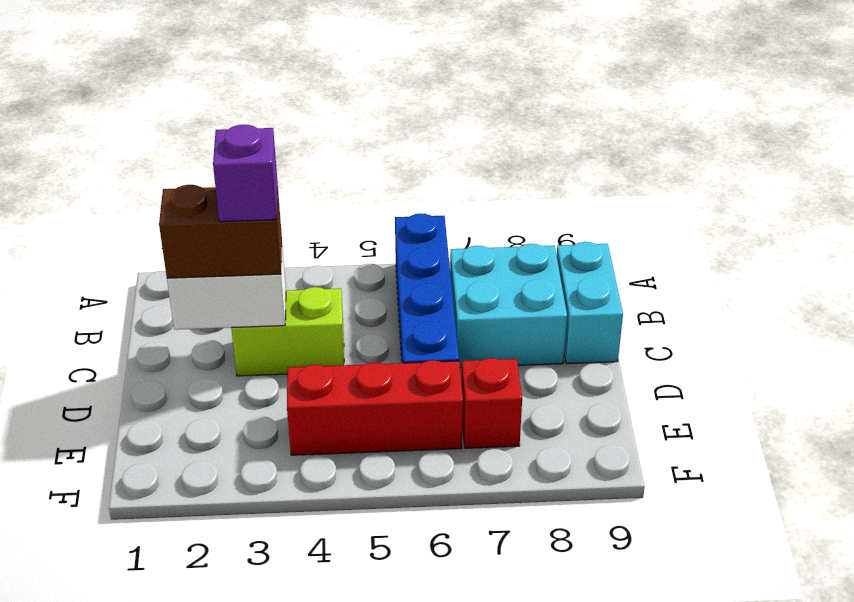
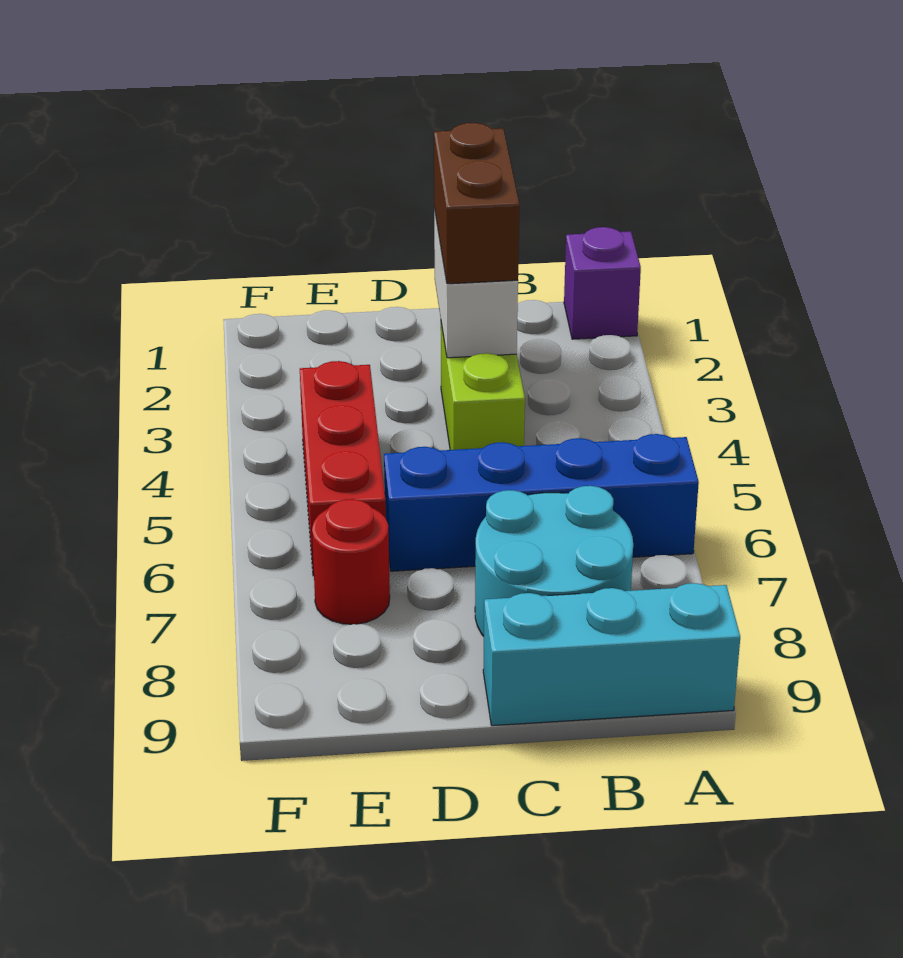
cyan 2x2 brick [450,244,567,368] -> cyan 2x2 round brick [475,486,633,636]
cyan 1x2 brick [557,242,623,364] -> cyan 1x3 brick [483,583,740,726]
purple 1x1 brick [213,125,278,222] -> purple 1x1 brick moved to [564,227,641,339]
red 1x1 brick [461,358,522,448] -> red 1x1 round brick [312,499,390,624]

